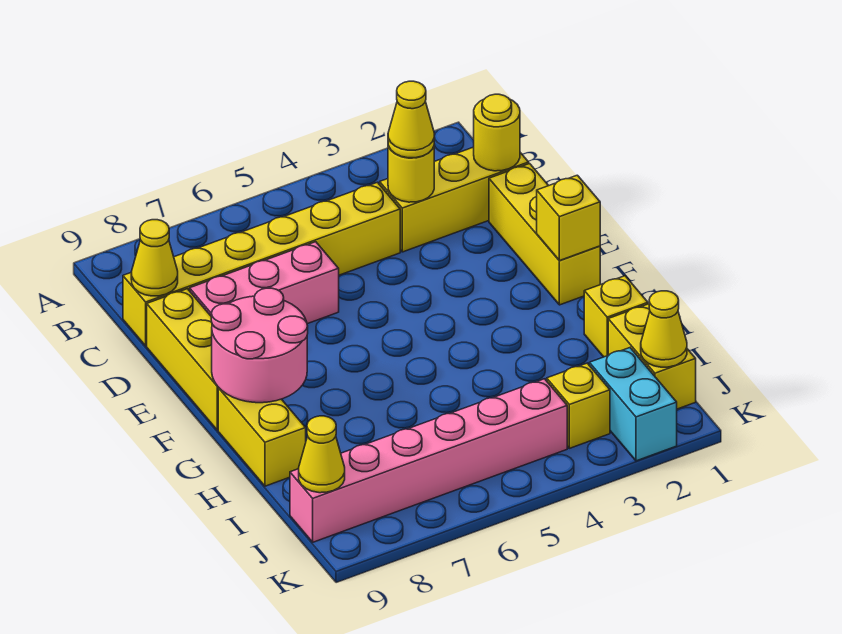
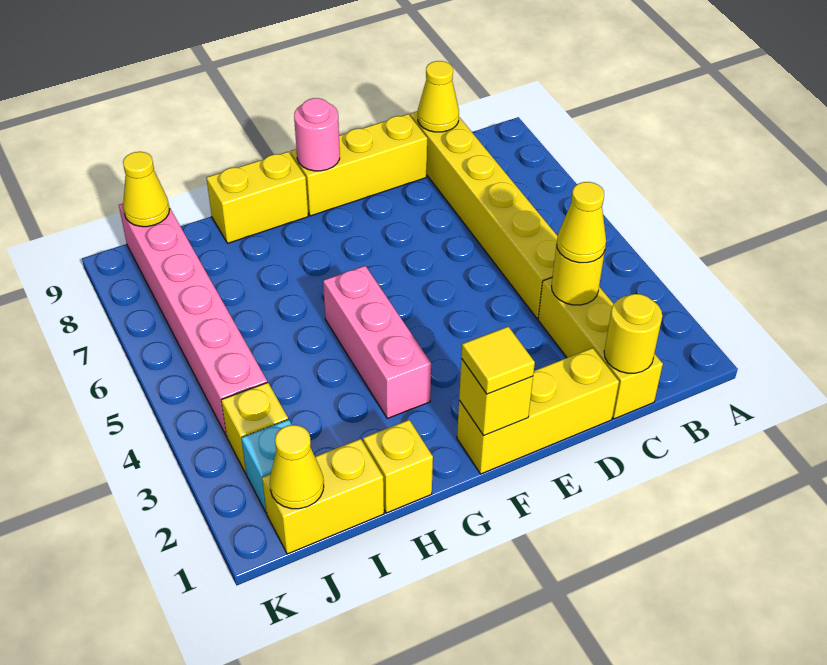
pink 1x3 brick [190,242,339,324] -> pink 1x3 brick moved to [323,266,431,418]
none -> yellow 1x1 tile [461,327,535,394]
pink 2x2 round brick [211,288,308,403] -> pink 1x1 round brick [294,98,340,171]
cyan 1x2 brick [589,348,677,461] -> cyan 1x1 brick [241,420,292,513]

